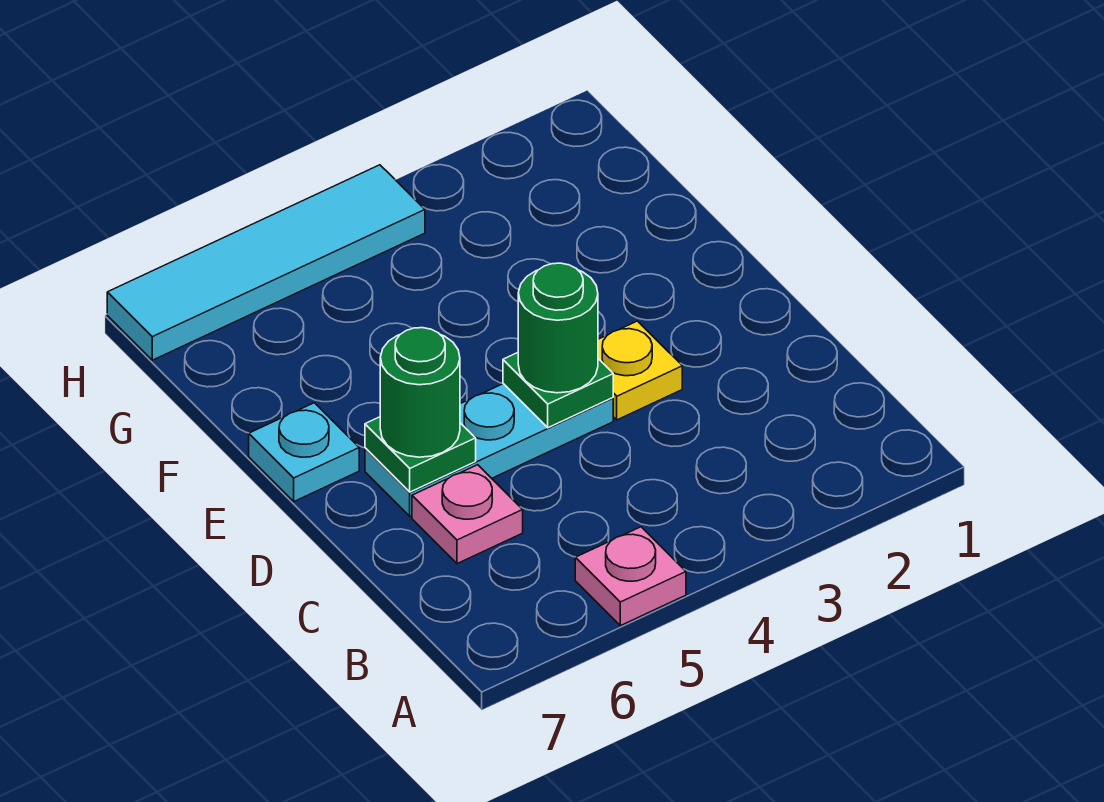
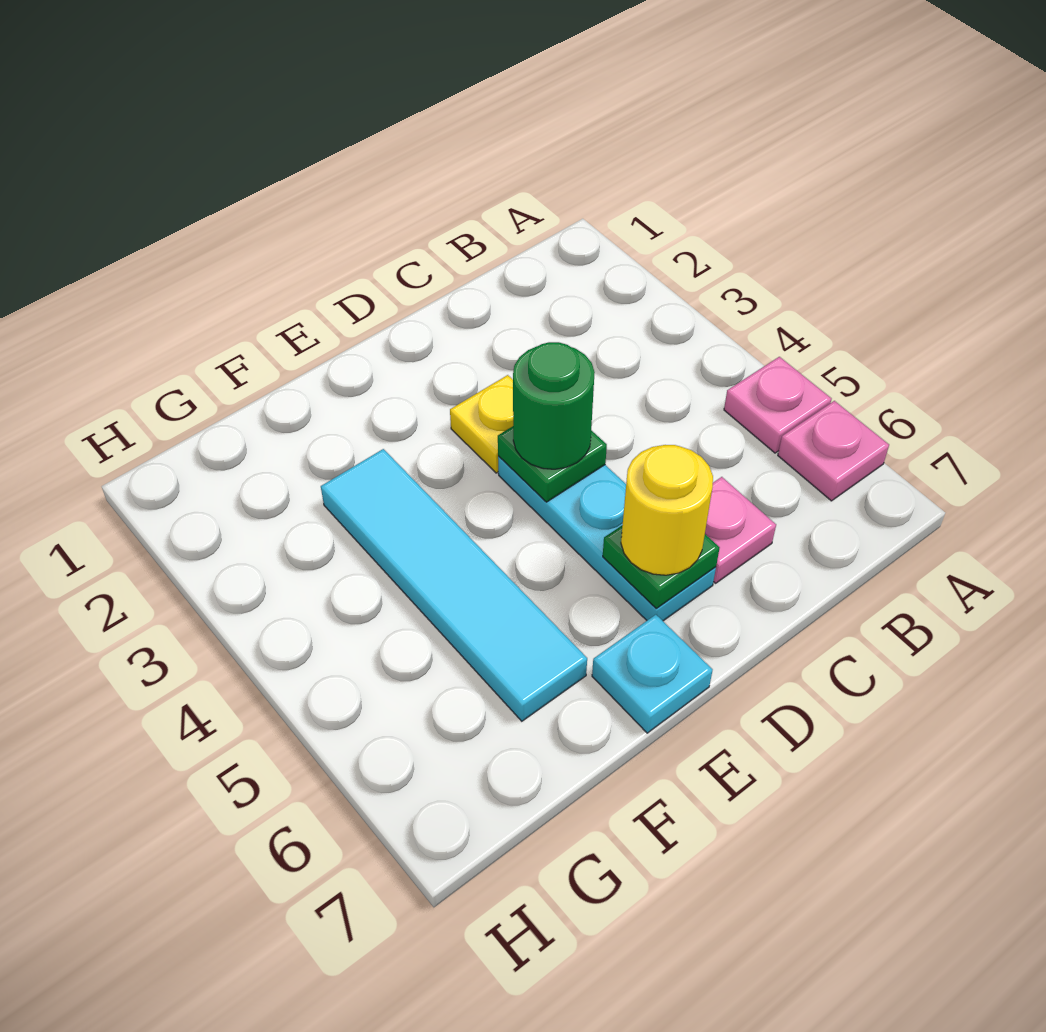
none -> pink 1x1 plate [778,401,889,501]
green 1x1 round brick [380,328,460,457] -> yellow 1x1 round brick [621,445,713,575]
cyan 1x4 tile [107,165,425,360] -> cyan 1x4 tile moved to [321,449,587,721]

